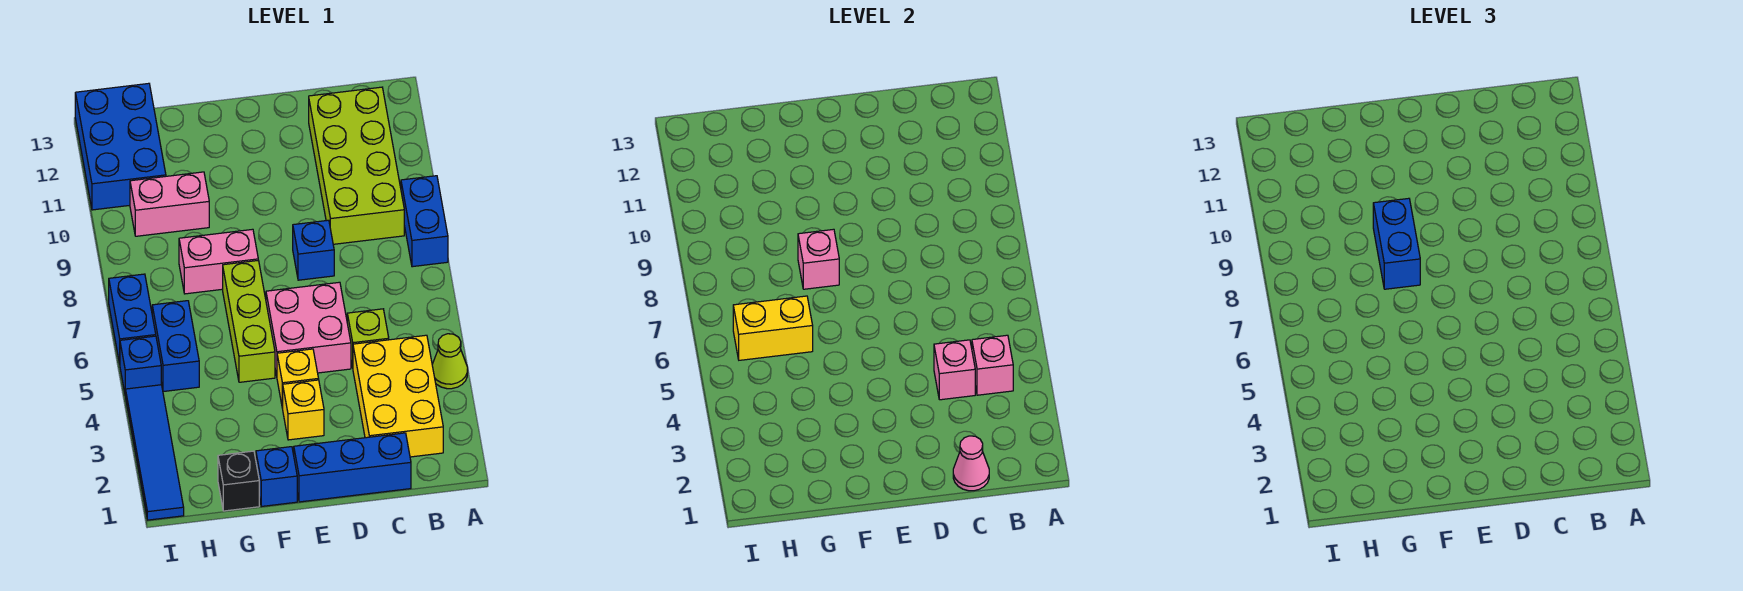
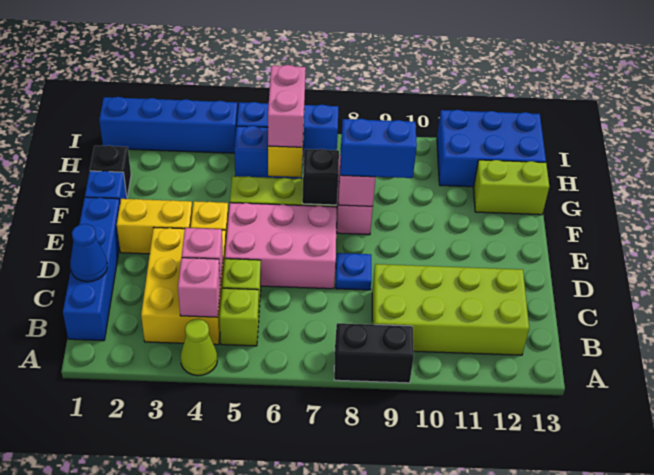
blue 1x2 brick [401,176,448,267] -> black 1x2 brick [334,323,414,383]
yellow 2x3 brick [353,335,443,457] -> yellow 2x3 brick turned to [141,228,226,345]
none -> lime 1x1 brick [220,288,259,346]
blue 1x3 brick [294,433,411,502] -> blue 1x4 brick [63,197,120,341]
pink 1x1 cone [953,436,989,491] -> blue 1x1 cone [70,224,107,282]
pink 2x2 brick [266,282,351,376] -> pink 2x3 brick [225,203,337,289]
blue 1x1 brick [293,220,334,280] -> blue 1x1 plate [336,253,371,290]
yellow 1x1 brick [283,380,324,440] -> yellow 1x2 brick [117,199,192,254]
none -> black 1x1 brick [302,149,339,205]
pink 1x2 brick [130,172,209,236] -> pink 1x2 brick moved to [268,65,306,147]
none -> lime 1x2 brick [473,160,549,215]
blue 1x4 tile [126,385,184,520] -> blue 1x4 brick [99,97,238,153]

